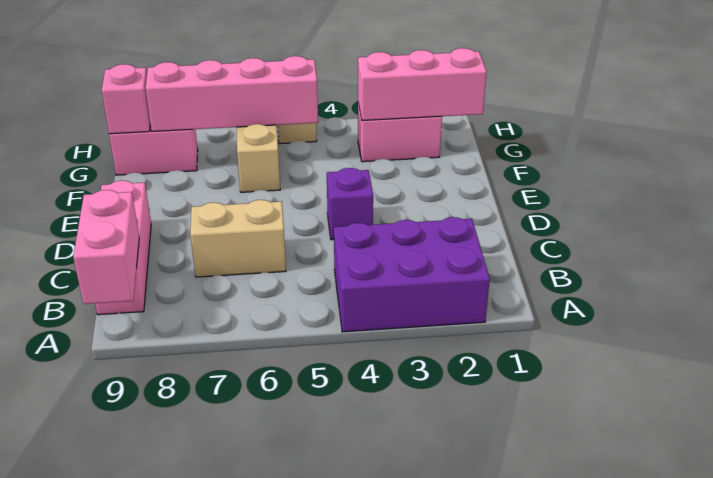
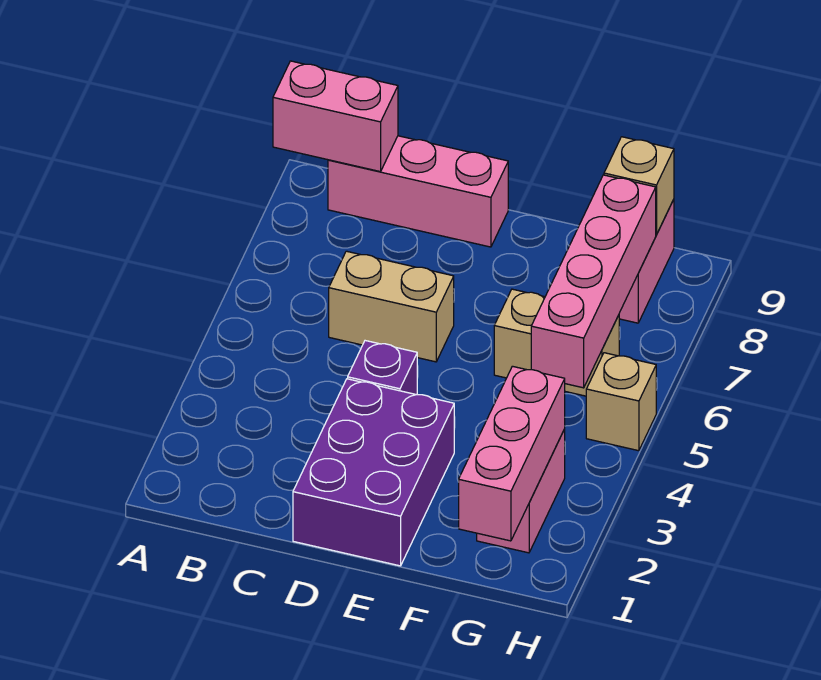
purple 2x3 brick [334,217,490,332] -> purple 2x3 brick moved to [293,379,454,566]
tan 1x2 brick [190,200,286,277] -> tan 1x2 brick turned to [329,251,454,362]
pink 1x1 brick [102,64,150,134] -> tan 1x1 brick [604,137,674,235]

